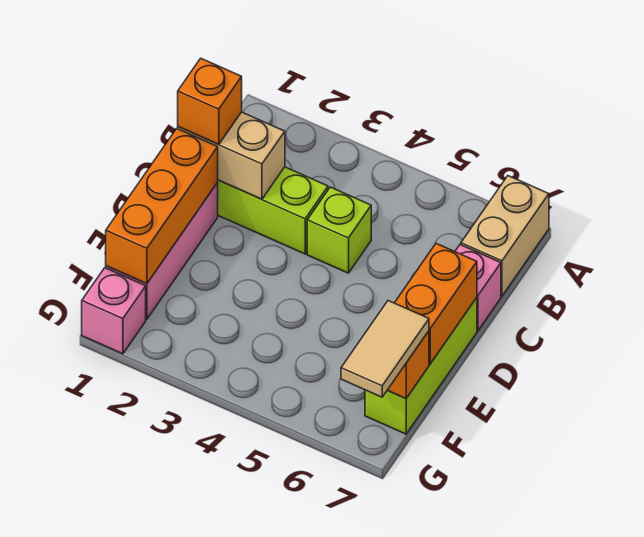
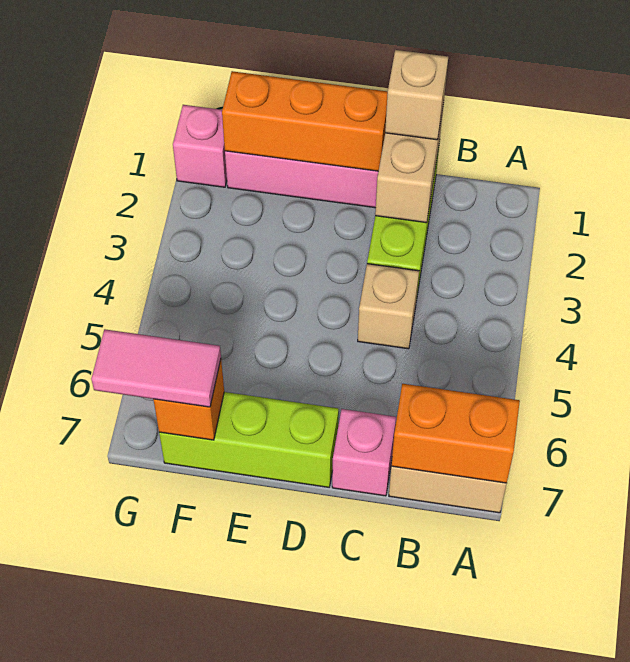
orange 1x1 brick [178,58,242,145] -> tan 1x1 brick [385,50,448,140]
lime 1x1 brick [307,187,371,273] -> tan 1x1 brick [358,264,419,349]
orange 1x2 brick [395,244,477,364] -> orange 1x2 brick moved to [391,384,520,483]
tan 1x2 tile [341,301,429,397] -> pink 1x2 tile [91,329,221,407]

